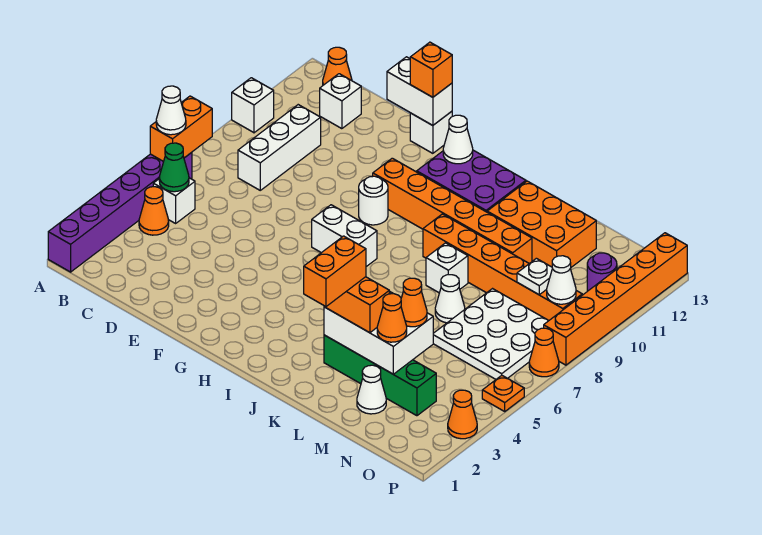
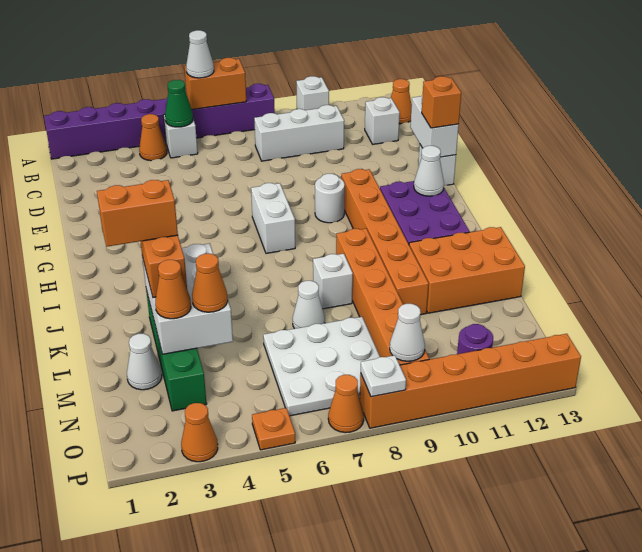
purple 1x6 brick [48,152,192,272] -> purple 1x8 brick [44,84,275,159]
orange 2x3 brick [487,181,596,267] -> orange 2x3 brick turned to [409,227,525,313]
white 1x1 plate [517,258,552,295] -> white 1x1 plate moved to [361,355,406,397]

